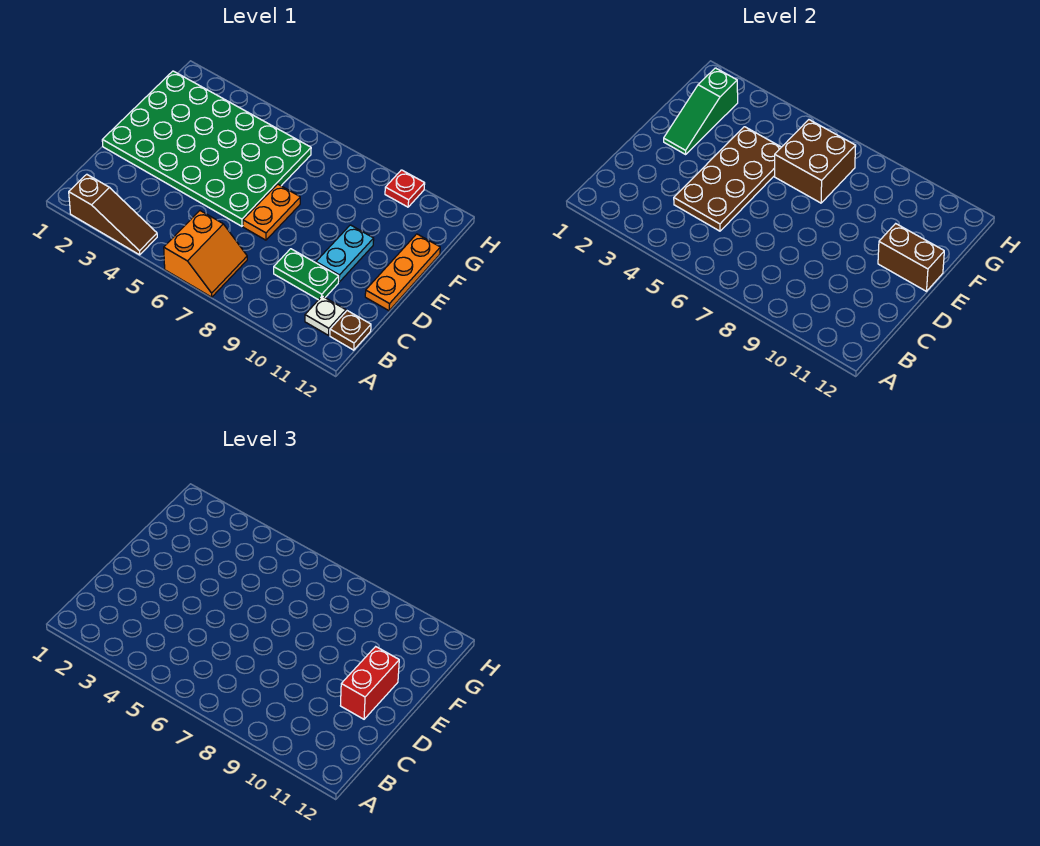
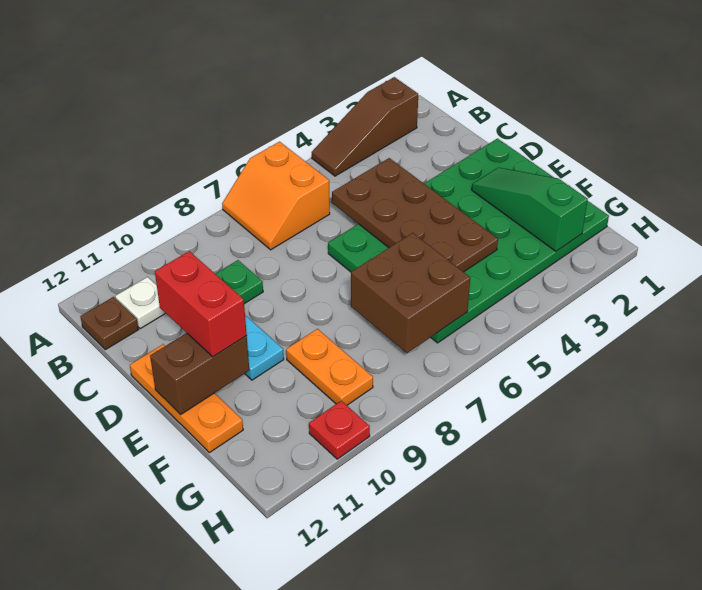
orange 1x2 plate [243,184,300,240] -> orange 1x2 plate moved to [286,329,373,405]

